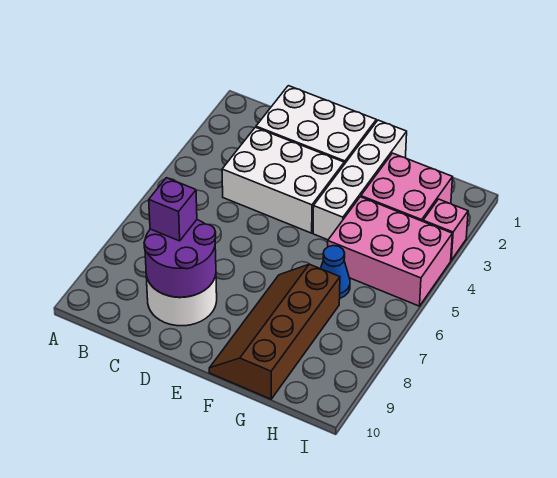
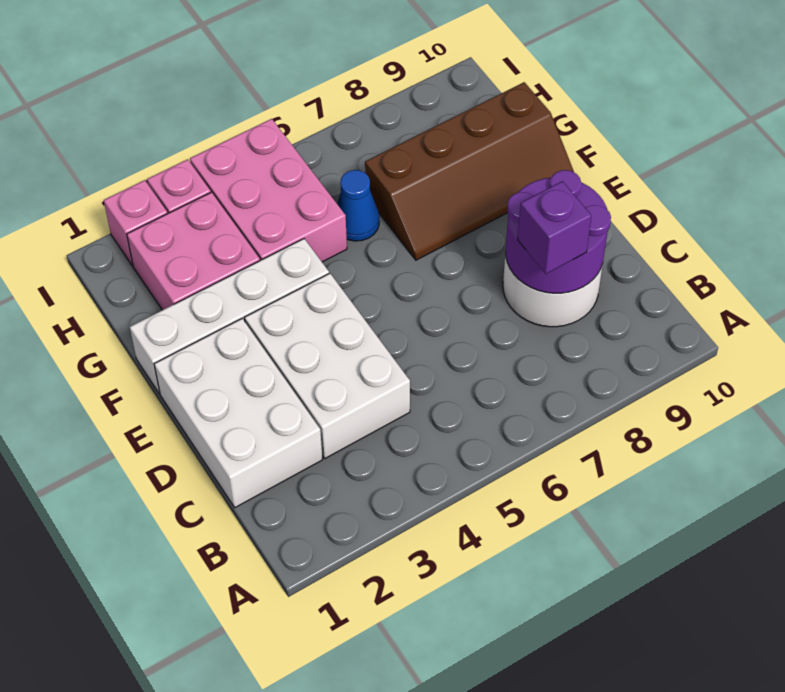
none -> pink 1x1 brick [104,180,168,266]

